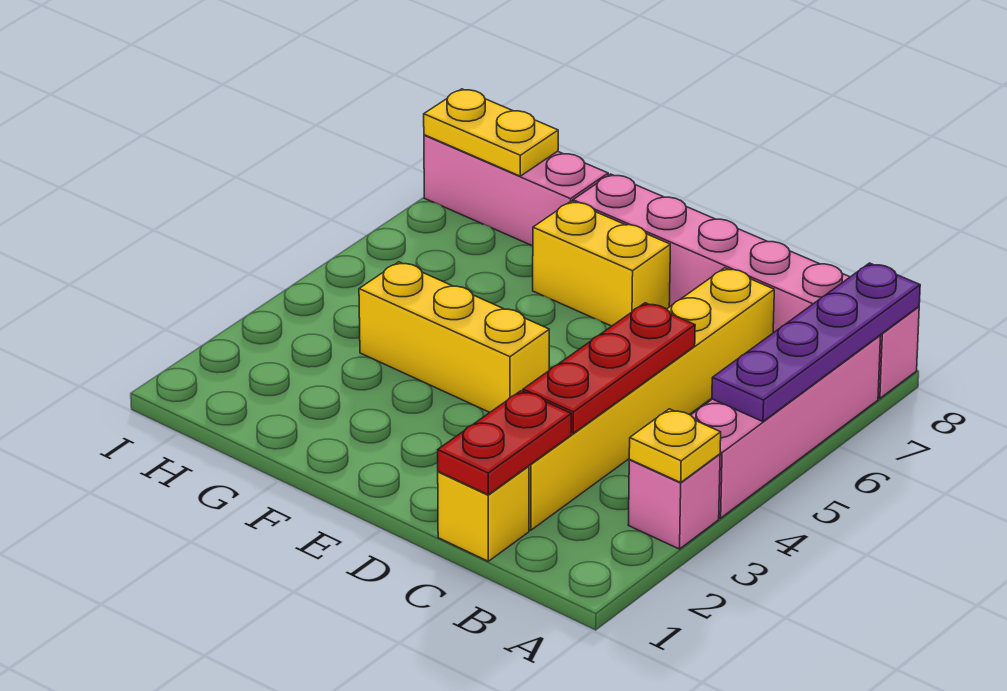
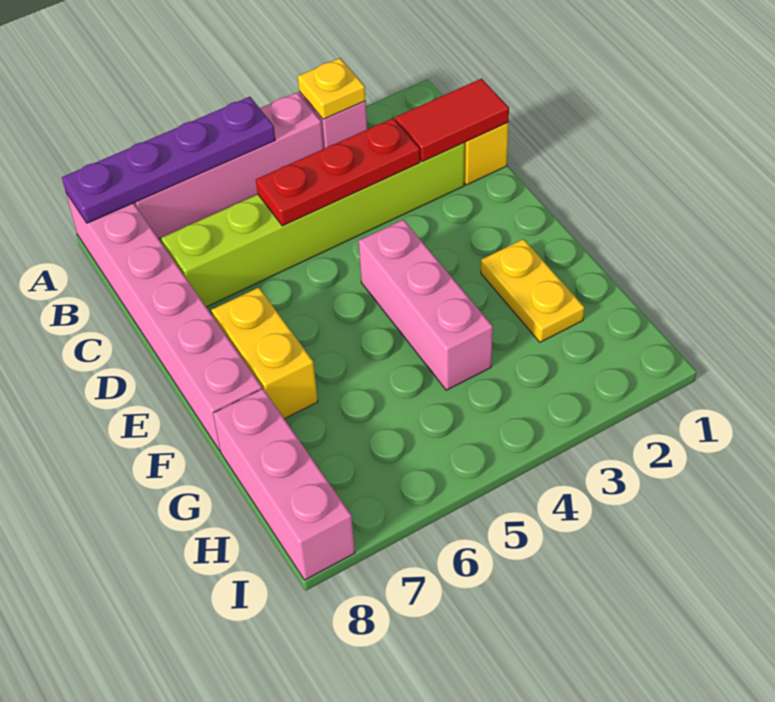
red 1x2 plate [438,391,571,495] -> red 1x2 tile [395,79,509,162]
yellow 1x6 brick [529,268,774,530] -> lime 1x6 brick [161,143,465,307]
yellow 1x3 brick [359,262,549,412] -> pink 1x3 brick [359,220,493,390]
yellow 1x2 plate [424,89,558,176] -> yellow 1x2 plate moved to [481,239,584,342]

